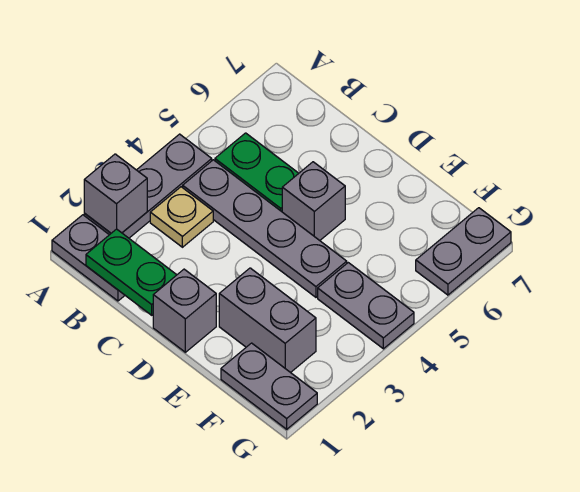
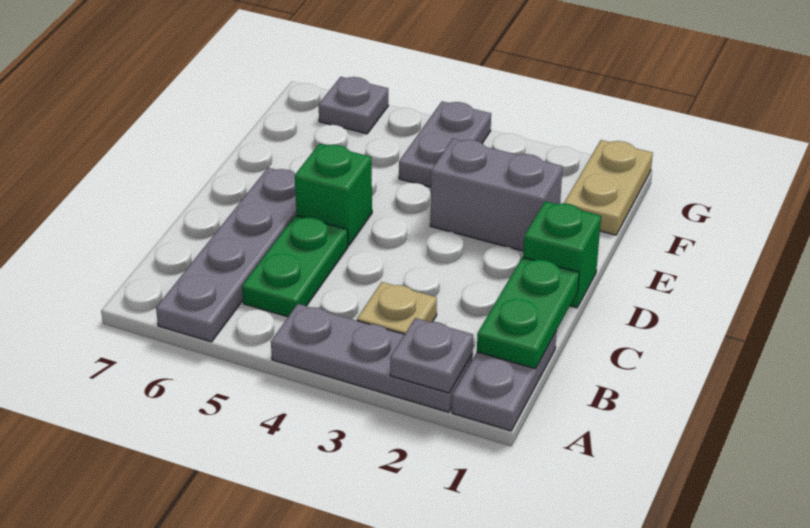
grey 1x1 brick [84,154,147,233] -> grey 1x1 plate [390,318,473,393]
grey 1x4 plate [183,160,347,297] -> grey 1x4 plate moved to [156,168,297,342]
grey 1x1 brick [153,269,216,352] -> green 1x1 brick [523,201,601,308]
grey 1x1 brick [282,162,345,240] -> green 1x1 brick [295,144,372,246]
grey 1x2 brick [219,268,316,373] -> grey 1x2 brick turned to [430,139,563,251]
grey 1x2 plate [221,343,317,429] -> tan 1x2 plate [564,140,653,235]
grey 1x2 plate [416,208,511,295] -> grey 1x1 plate [319,77,388,134]

